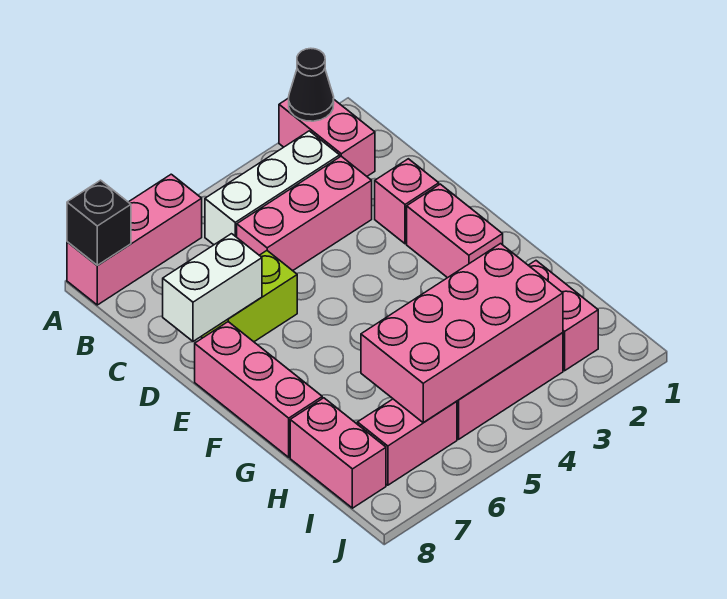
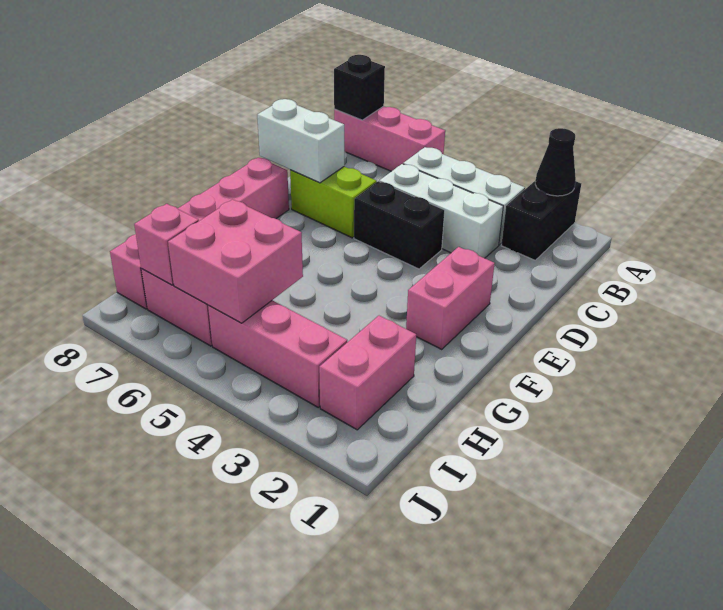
pink 1x2 brick [279,98,375,176] -> black 1x2 brick [501,180,581,260]
pink 1x3 brick [237,156,372,271] -> white 1x3 brick [379,164,503,258]
pink 1x1 brick [375,159,439,244] -> pink 1x1 brick moved to [134,204,199,285]
none -> black 1x2 brick [354,181,445,269]
pink 2x4 brick [361,244,563,423] -> pink 2x2 brick [168,199,303,323]

